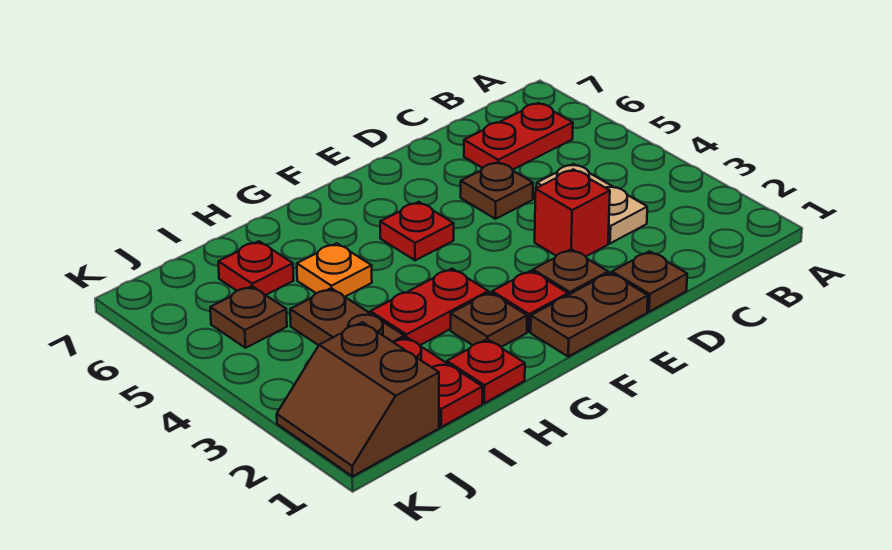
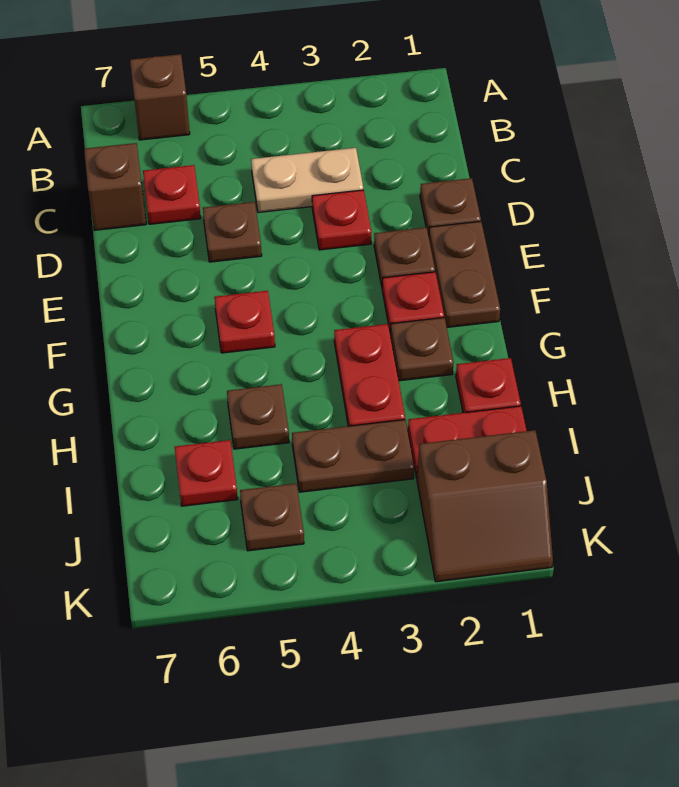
none -> brown 1x1 brick [130,54,190,140]
red 1x2 plate [464,103,573,170] -> red 1x1 plate [143,165,201,224]
none -> brown 1x1 brick [84,143,146,230]
red 1x1 brick [535,169,610,257] -> red 1x1 plate [312,190,371,250]
orange 1x1 plate [297,243,372,297] -> brown 1x1 plate [227,384,289,449]

